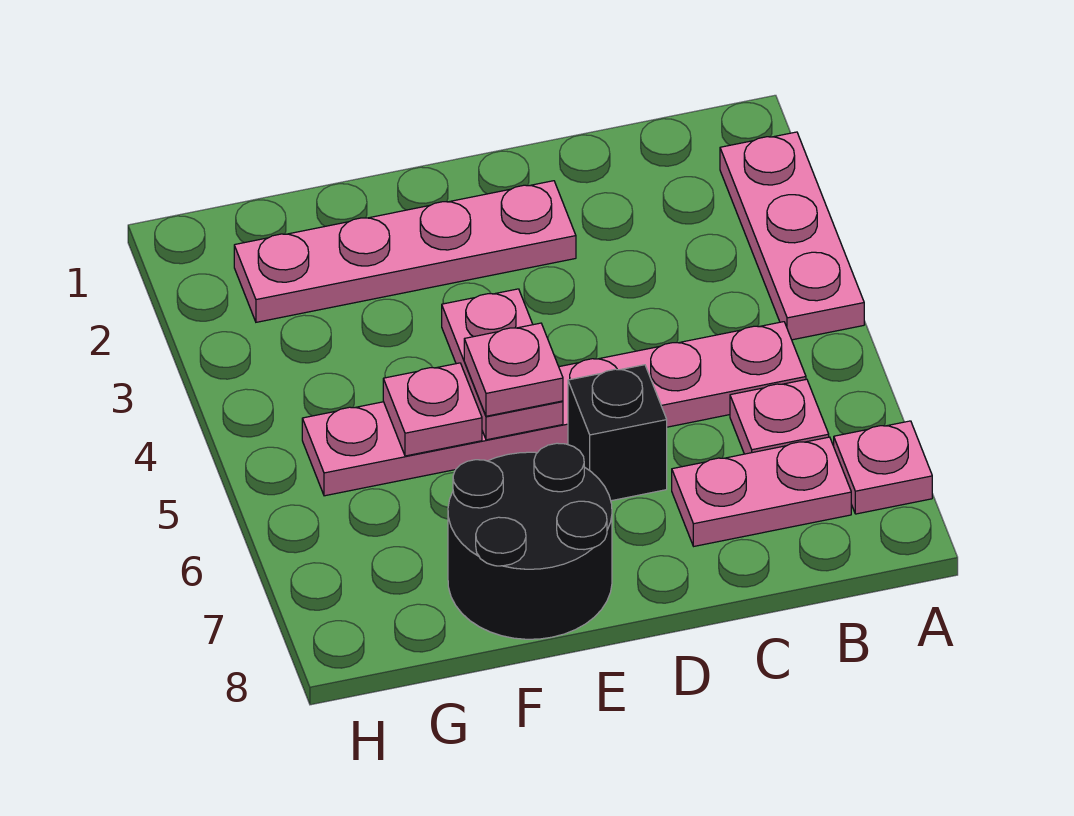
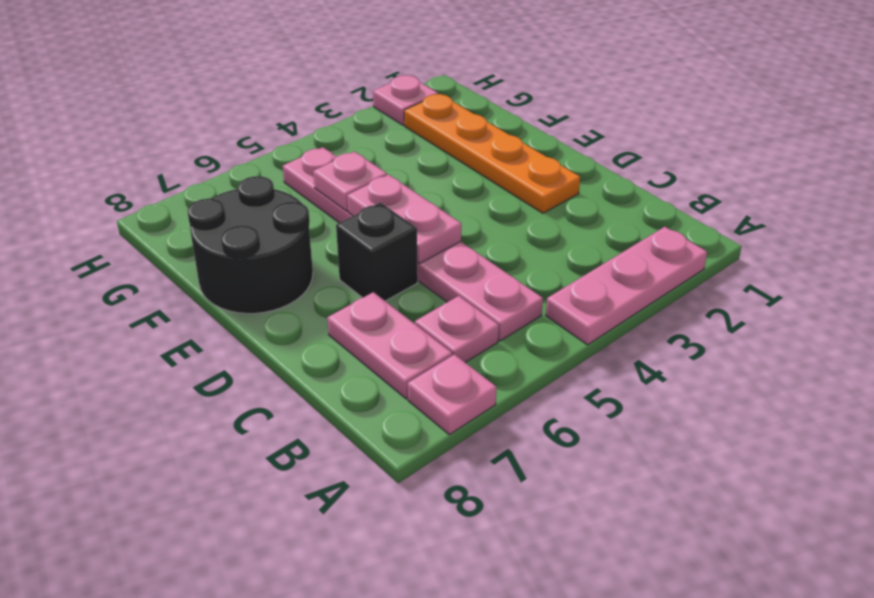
pink 1x4 plate [234,181,576,322] -> orange 1x4 plate [404,94,580,213]
pink 1x2 plate [442,289,563,440] -> pink 1x2 plate turned to [347,175,461,264]
pink 1x1 plate [464,323,563,416] -> pink 1x1 plate moved to [373,75,438,125]

